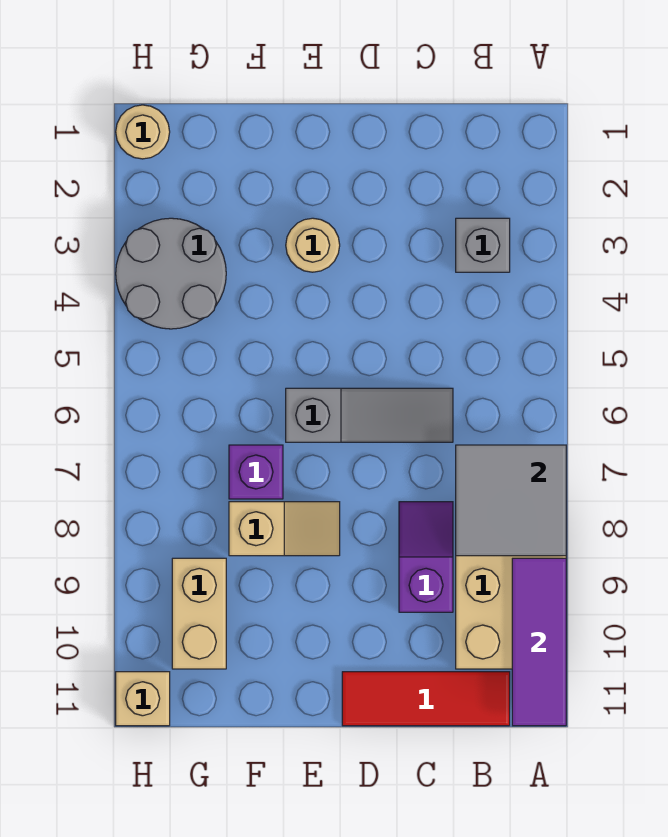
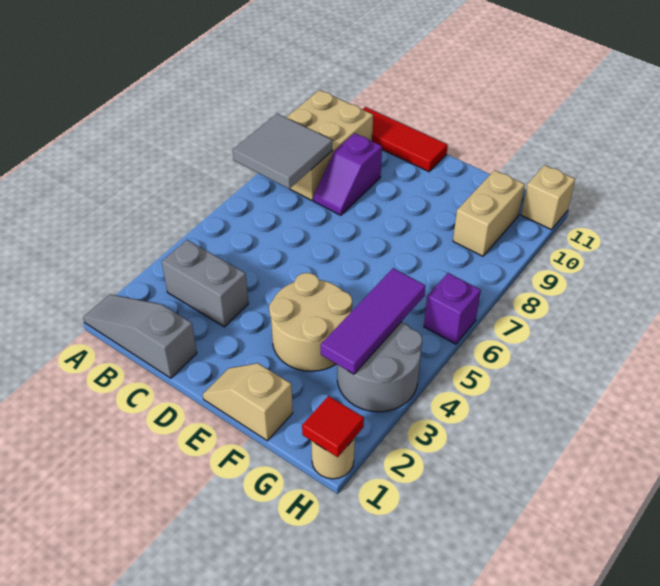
purple 1x3 tile [512,558,566,726] -> purple 1x3 tile moved to [321,268,426,374]
grey 1x1 brick [456,218,510,272] -> grey 1x2 brick [162,240,248,327]
grey 1x3 slope [286,388,453,442] -> grey 1x3 slope moved to [83,294,197,378]
tan 1x1 round brick [286,218,340,272] -> tan 2x2 round brick [269,273,352,371]
tan 1x2 slope [229,502,340,556] -> tan 1x2 slope moved to [203,363,293,441]
purple 1x1 brick [229,445,283,499] -> purple 1x1 brick moved to [424,273,481,344]
none -> red 1x1 tile [302,396,364,457]

